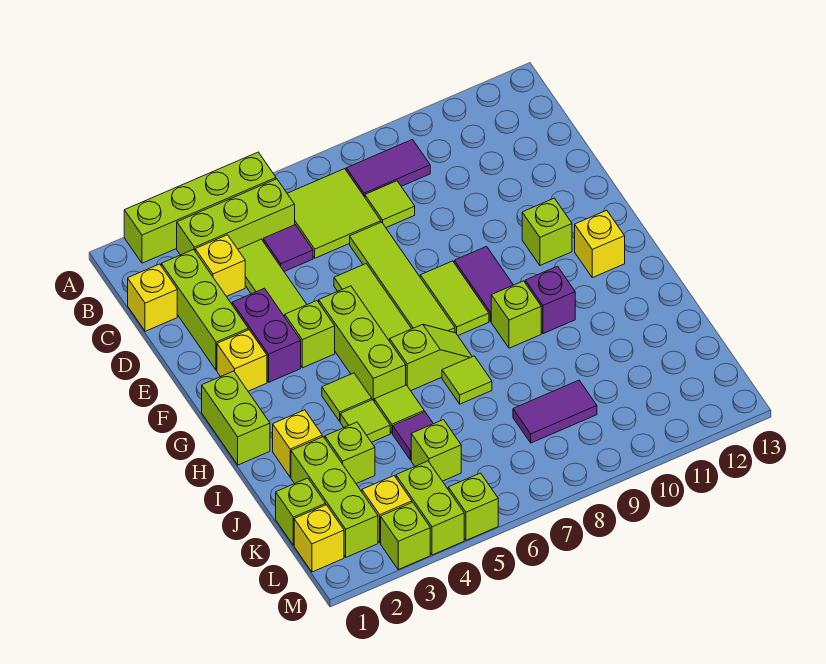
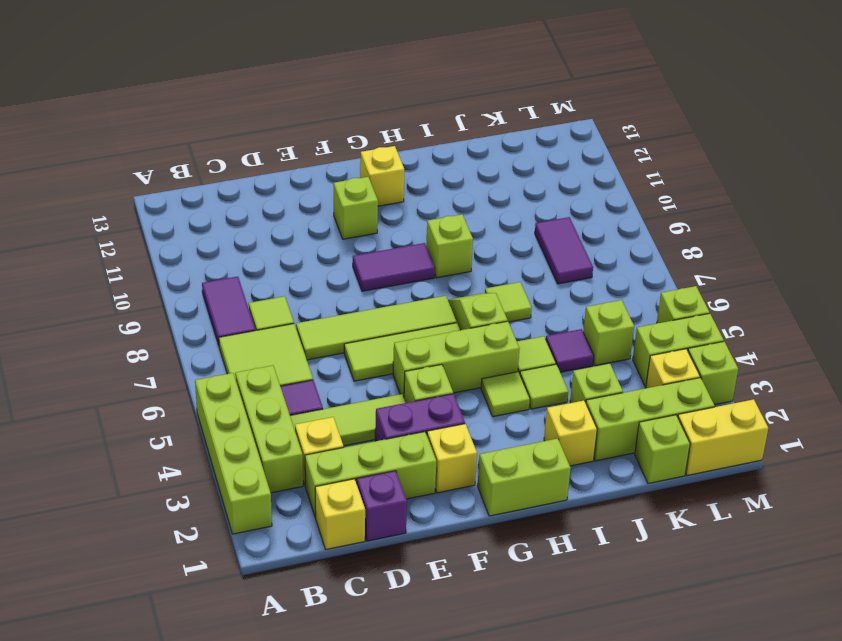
lime 1x2 tile [420,261,489,335] -> none
purple 1x1 brick [525,266,575,334] -> purple 1x1 brick moved to [357,471,407,541]
yellow 1x1 brick [294,505,344,572] -> yellow 1x2 brick [678,399,768,475]

